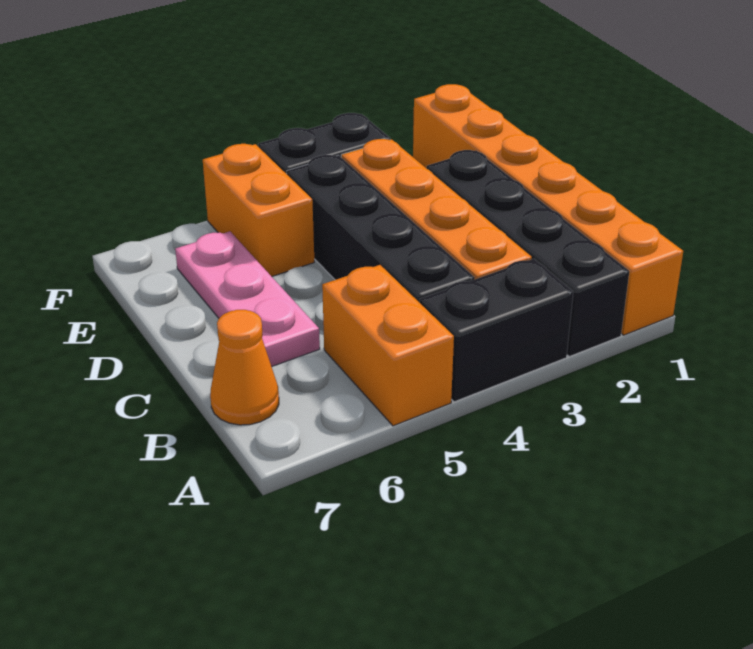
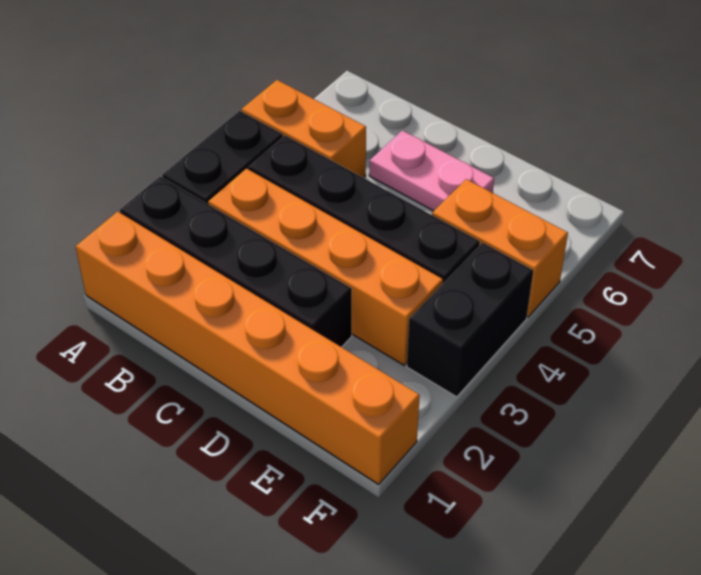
orange 1x1 cone [210,310,279,425] -> none
pink 1x3 plate [175,232,320,367] -> pink 1x2 plate [369,130,494,211]

